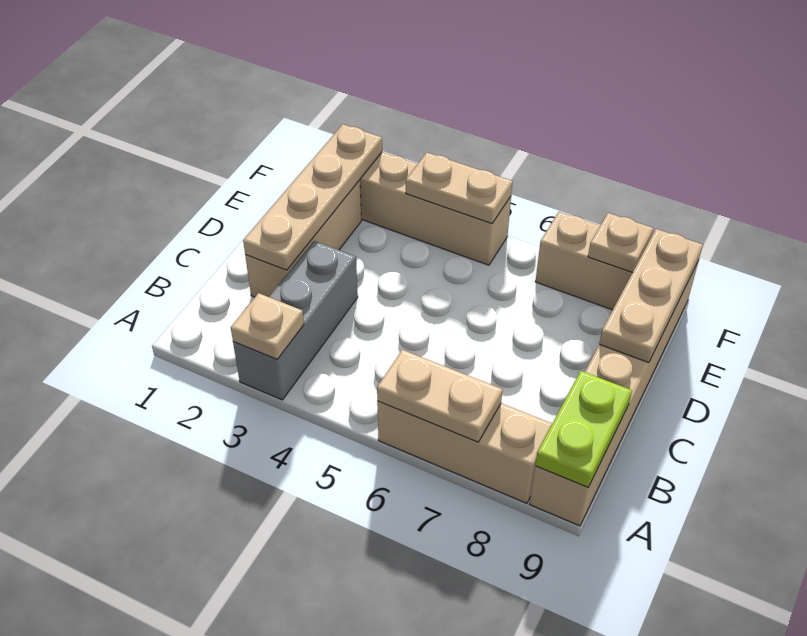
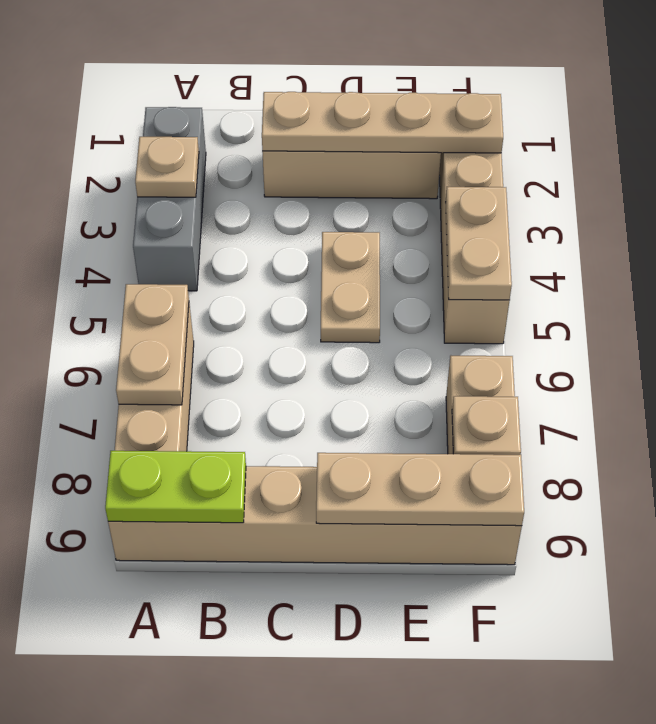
grey 1x3 brick [233,241,358,400] -> grey 1x3 brick turned to [133,107,206,291]
none -> tan 1x2 plate [321,232,380,343]

